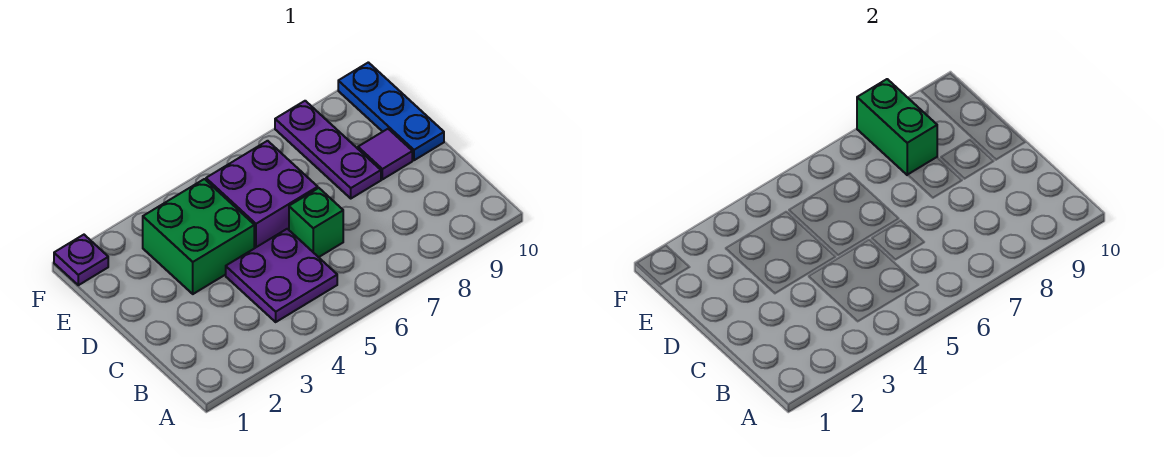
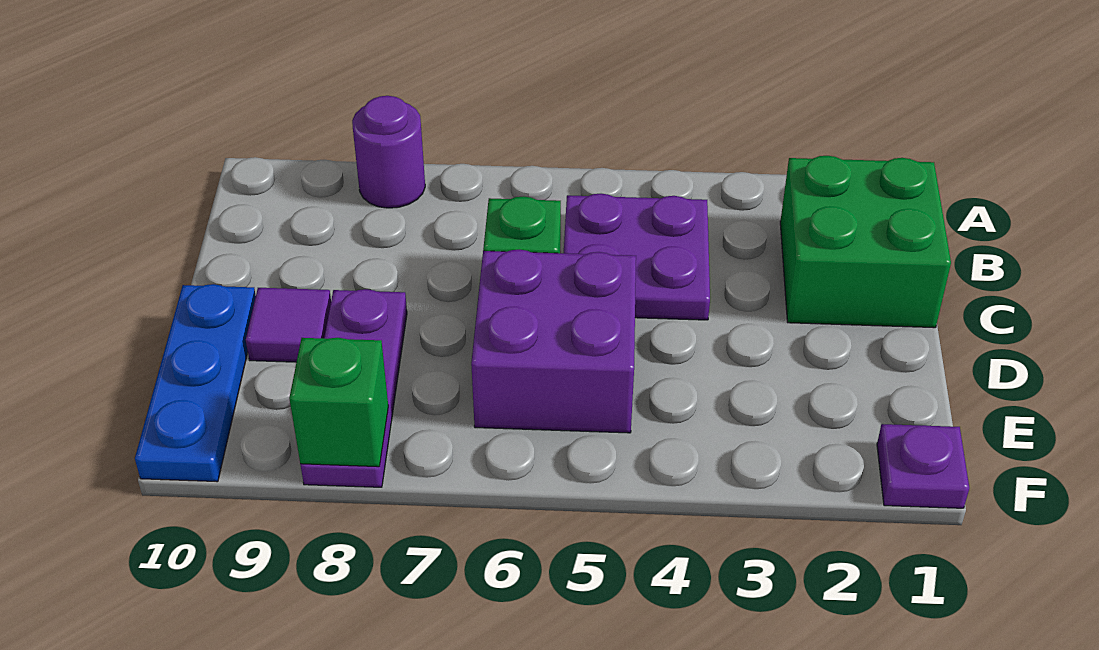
none -> purple 1x1 round brick [352,96,425,208]
green 2x2 brick [143,179,254,294] -> green 2x2 brick moved to [780,156,951,328]
green 1x2 brick [857,79,937,175] -> green 1x1 brick [289,338,388,467]

